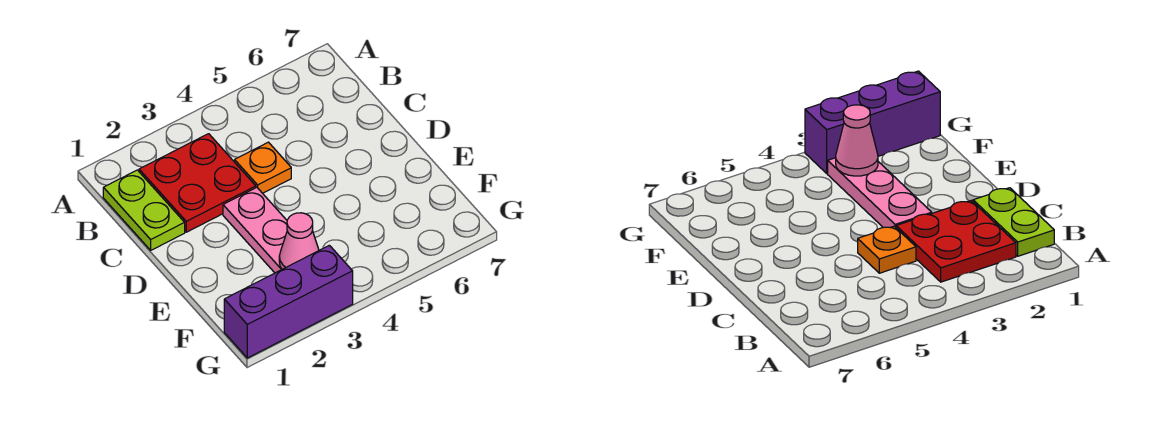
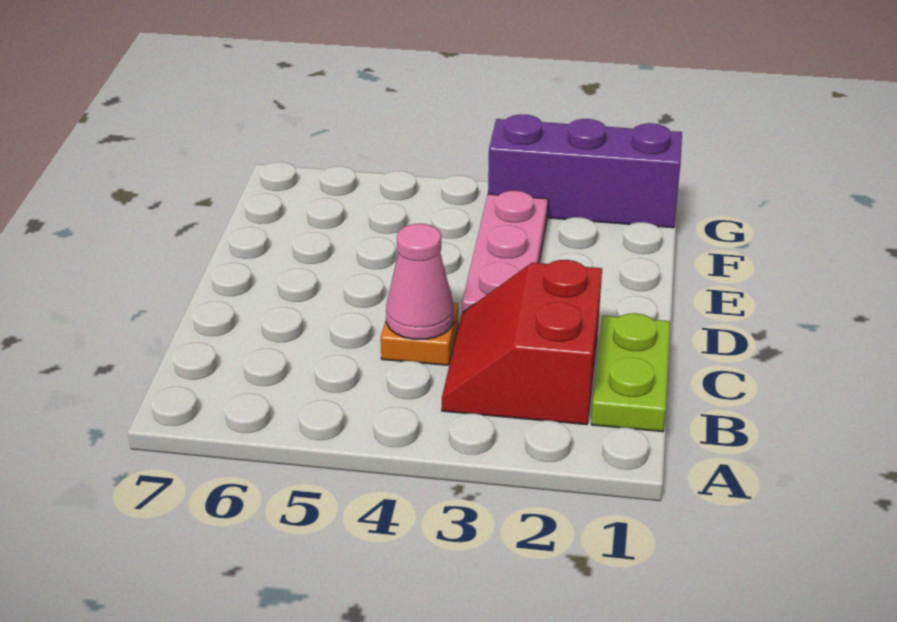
red 2x2 plate [139,134,256,232] -> red 2x2 slope [442,260,602,425]
pink 1x1 cone [279,213,319,269] -> pink 1x1 cone moved to [386,224,454,340]

